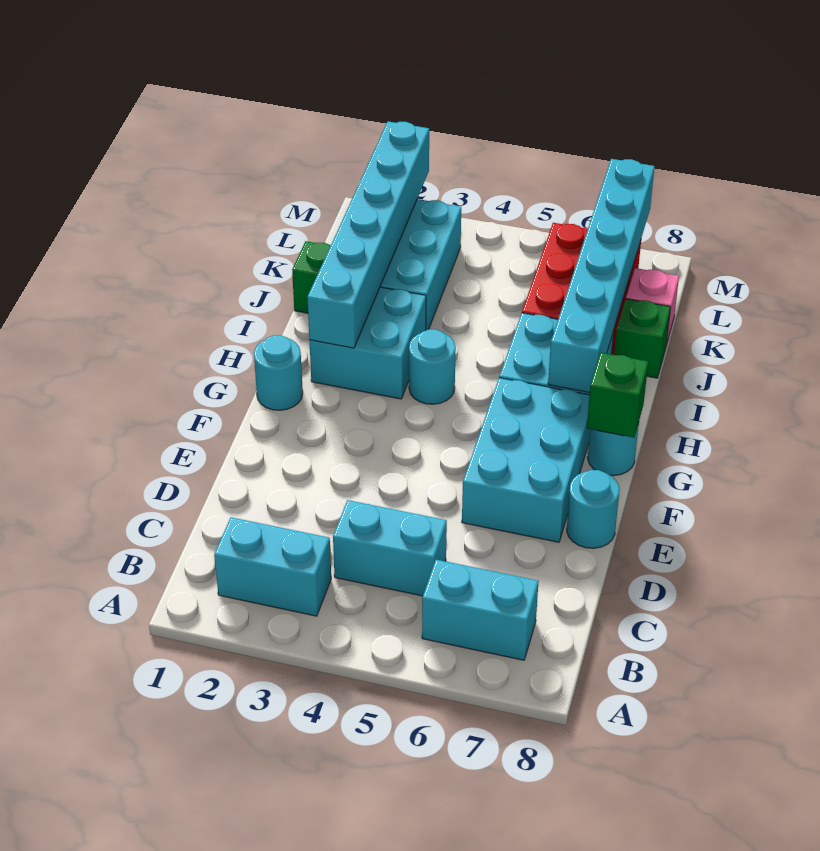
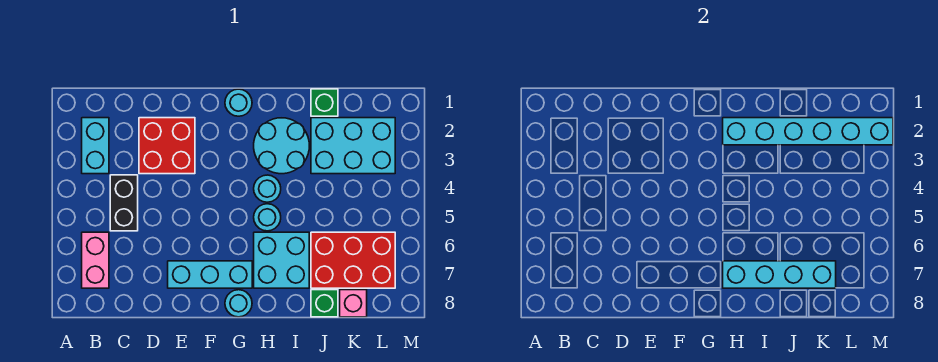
cyan 1x2 brick [422,560,539,660] -> pink 1x2 brick [82,232,109,288]
cyan 1x2 brick [333,500,447,596] -> black 1x2 brick [110,175,138,231]
none -> red 2x2 brick [139,118,195,174]
cyan 2x3 brick [462,378,590,542] -> cyan 1x3 brick [168,261,252,288]
cyan 1x1 round brick [567,470,619,548] -> cyan 1x1 round brick moved to [254,204,281,231]
green 1x1 brick [587,353,648,437] -> none
cyan 2x2 brick [309,287,426,399] -> cyan 2x2 round brick [254,118,309,174]
cyan 1x6 brick [548,159,655,393] -> cyan 1x4 brick [723,261,836,288]

